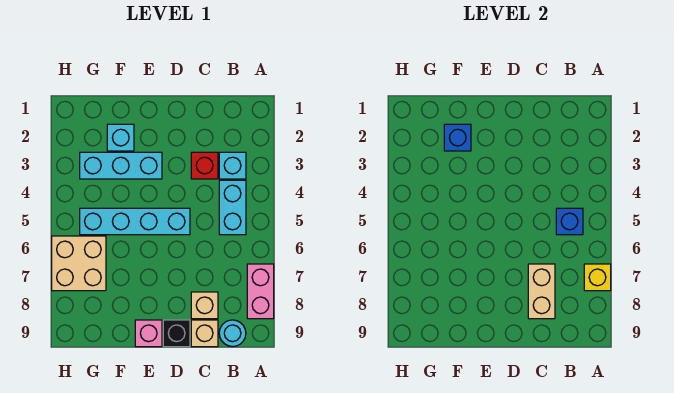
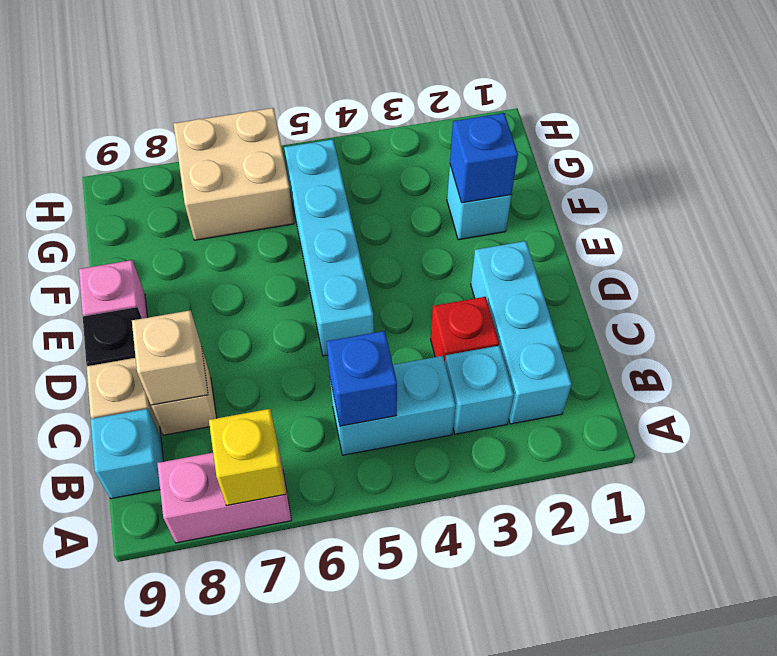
cyan 1x1 round brick [219,320,246,347] -> cyan 1x1 brick [91,409,164,499]
tan 1x2 brick [528,264,555,319] -> tan 1x1 brick [132,310,208,405]
cyan 1x3 brick [80,152,162,179] -> cyan 1x3 brick moved to [471,241,572,424]

